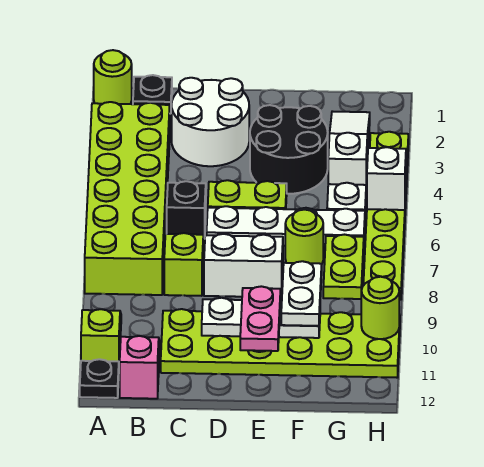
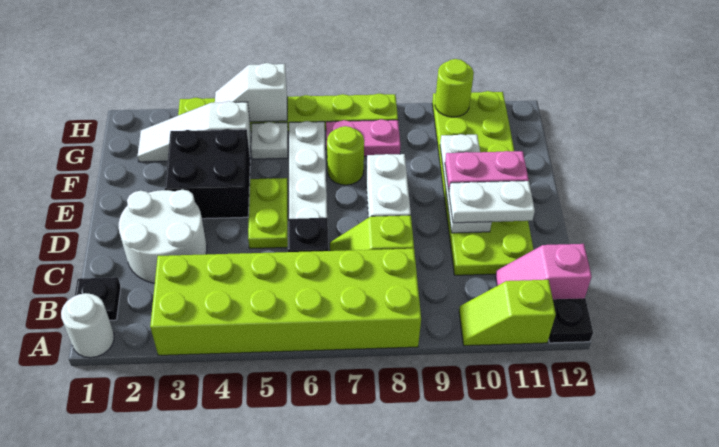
lime 1x1 round brick [94,50,132,104] -> white 1x1 round brick [61,293,114,358]
black 2x2 round brick [250,105,328,194] -> black 2x2 brick [165,129,250,219]
white 1x2 plate [281,261,322,326] -> white 1x2 plate moved to [449,181,535,223]
lime 1x2 plate [323,235,364,299] -> pink 1x2 plate [326,120,400,156]

